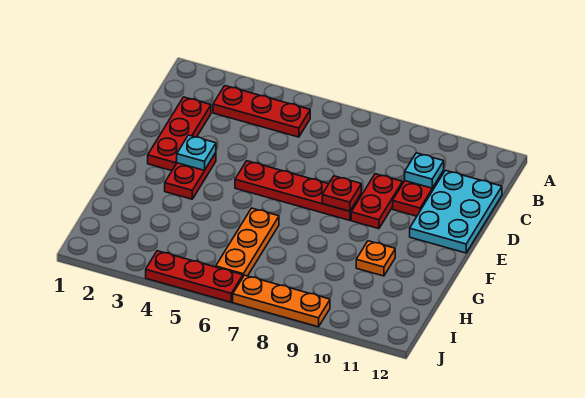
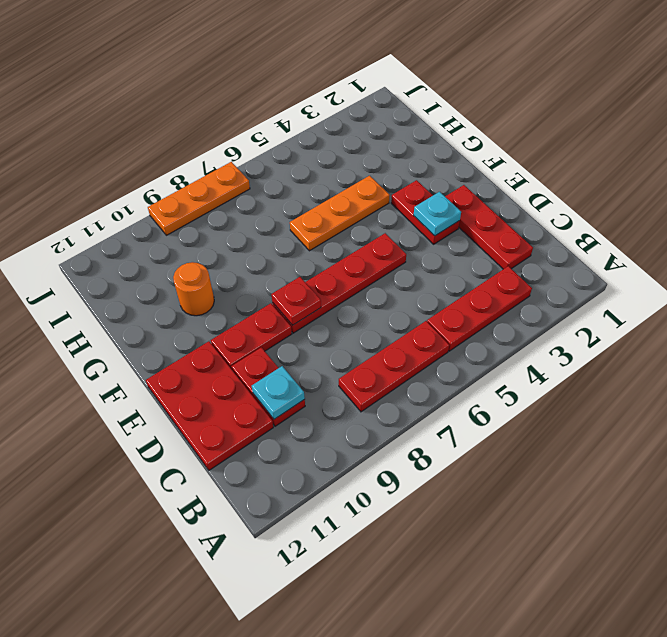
cyan 2x3 plate [410,170,502,253] -> red 2x3 plate [146,341,273,470]
red 1x2 plate [351,174,403,229] -> red 1x2 plate turned to [211,303,292,369]
orange 1x3 plate [216,208,279,276] -> orange 1x3 plate turned to [290,176,390,251]
orange 1x1 plate [356,241,395,276] -> orange 1x1 round brick [173,262,214,316]
red 1x3 plate [146,251,243,302] -> red 1x3 plate moved to [339,321,449,412]

